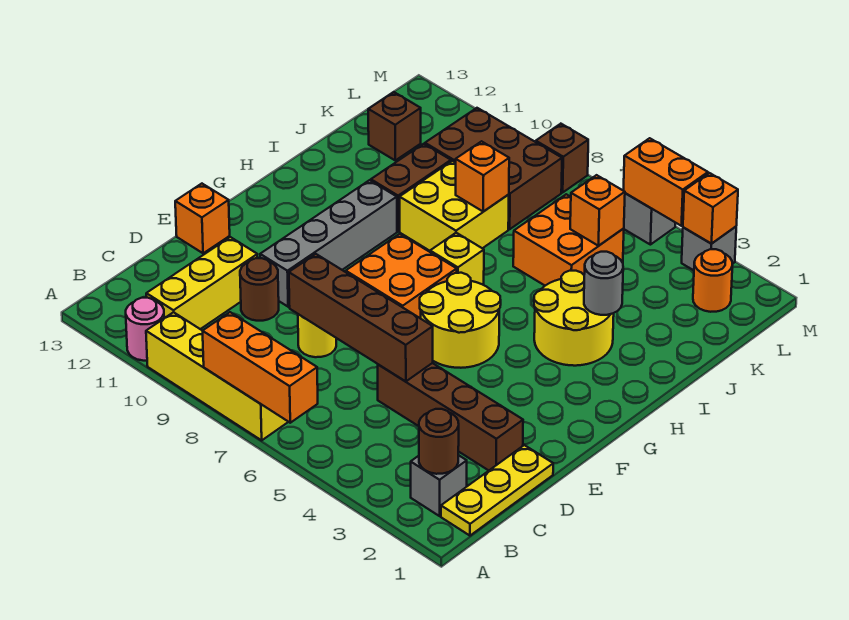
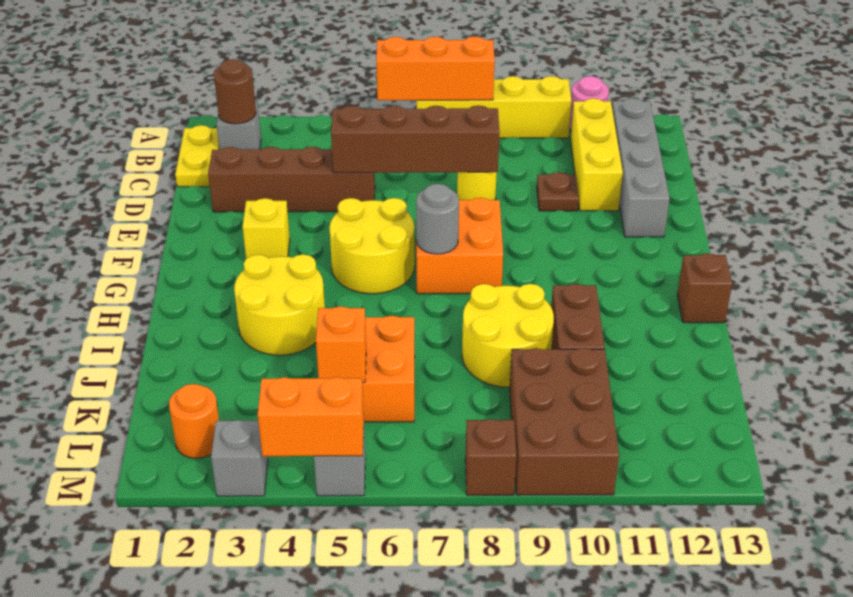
yellow 1x3 plate [441,445,553,536] -> yellow 1x2 plate [175,125,219,187]
brown 1x1 round brick [240,258,279,321] -> brown 1x1 plate [537,172,579,211]
grey 1x4 brick [260,180,397,307] -> grey 1x4 brick moved to [612,98,670,237]
orange 1x1 brick [175,184,230,253] -> none
yellow 1x1 brick [430,233,484,285] -> yellow 1x1 brick moved to [242,198,290,259]
grey 1x1 round brick [584,252,623,315] -> grey 1x1 round brick moved to [416,184,459,254]
yellow 2x2 brick [400,161,509,251] -> yellow 2x2 round brick [462,284,554,387]
orange 1x1 brick [456,141,509,212] -> none
brown 2x3 brick [425,108,562,229] -> brown 2x3 brick turned to [510,348,619,495]
brown 1x1 brick [368,92,421,160] -> brown 1x1 brick moved to [677,253,732,323]
orange 1x1 brick [683,173,738,244] -> none

